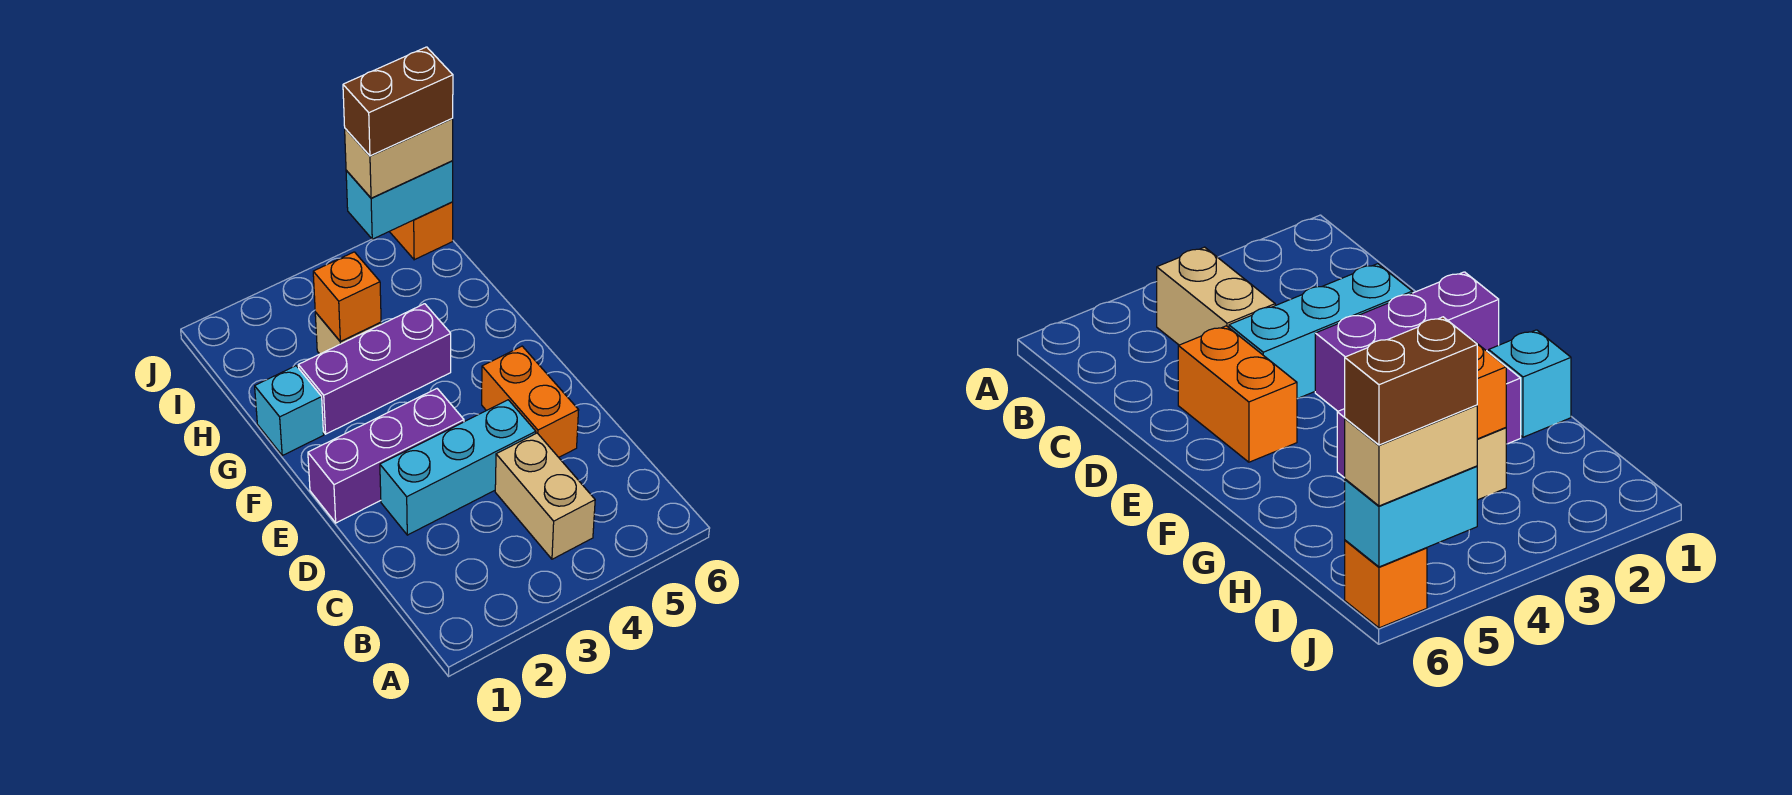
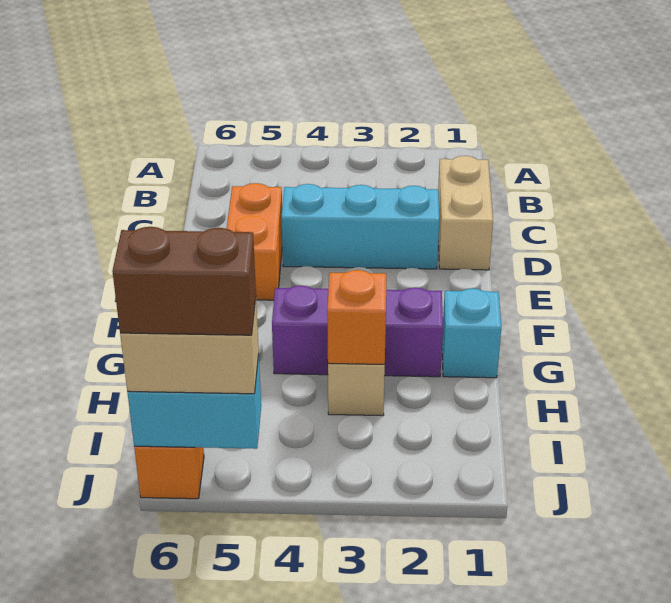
tan 1x2 brick [495,433,595,559] -> tan 1x2 brick moved to [438,156,493,270]
purple 1x3 brick [308,389,464,523] -> none

